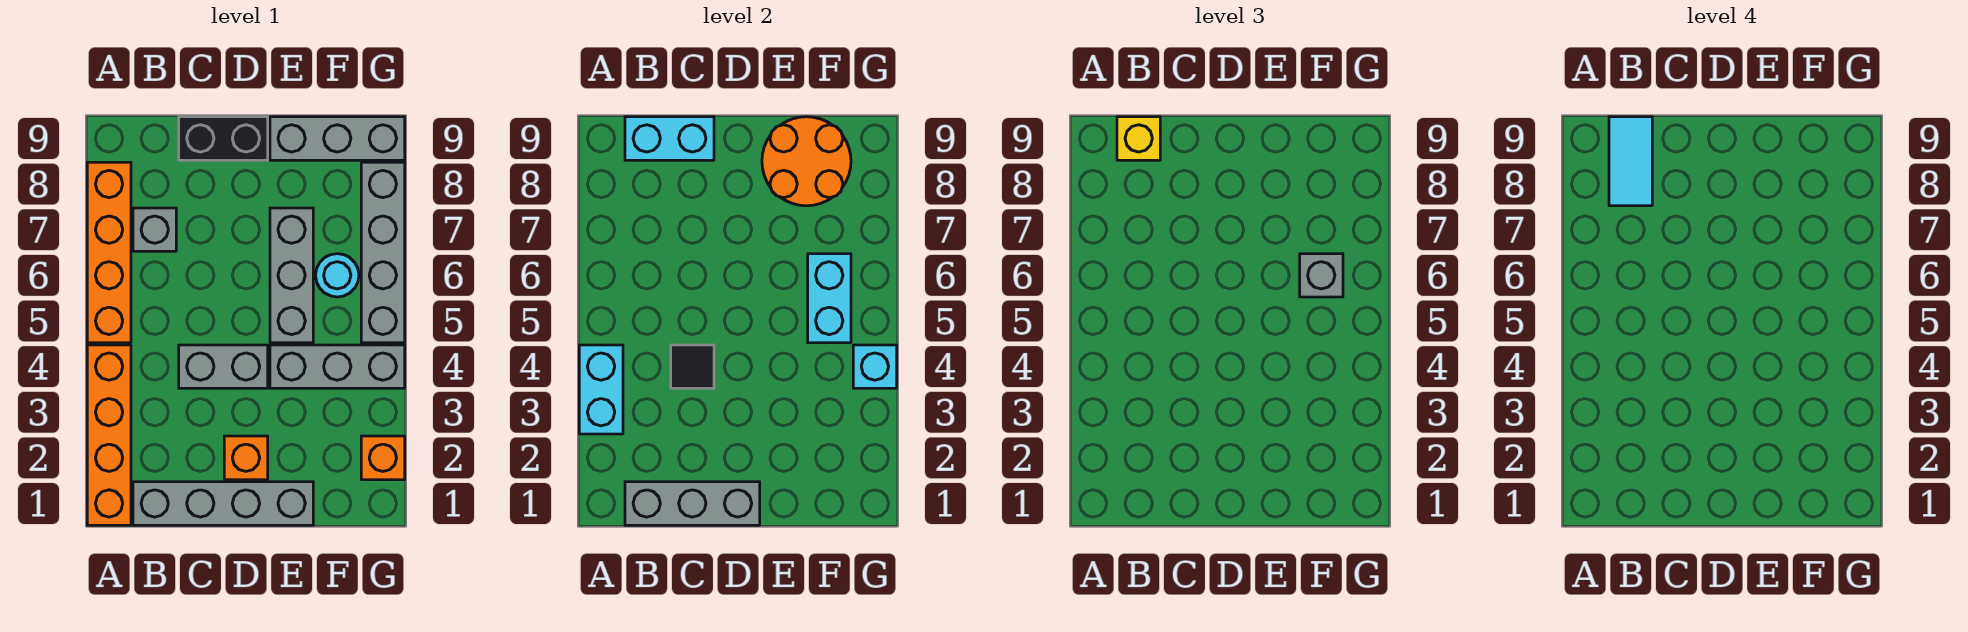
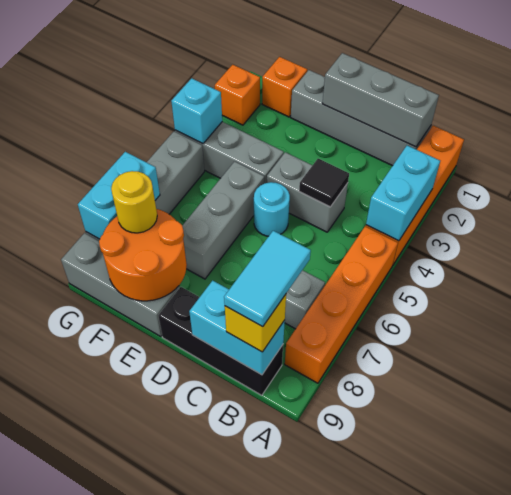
black 1x2 brick [179,117,268,160] -> black 1x3 brick [158,287,283,395]
orange 1x1 brick [224,436,268,480] -> orange 1x1 brick moved to [262,57,307,117]
cyan 1x2 brick [808,254,851,343] -> cyan 1x2 brick moved to [78,152,160,239]
cyan 1x1 round brick [316,254,359,297] -> cyan 1x1 round brick moved to [254,182,290,236]
grey 1x1 brick [1300,254,1343,297] -> none
none -> yellow 1x1 round brick [111,171,157,233]

